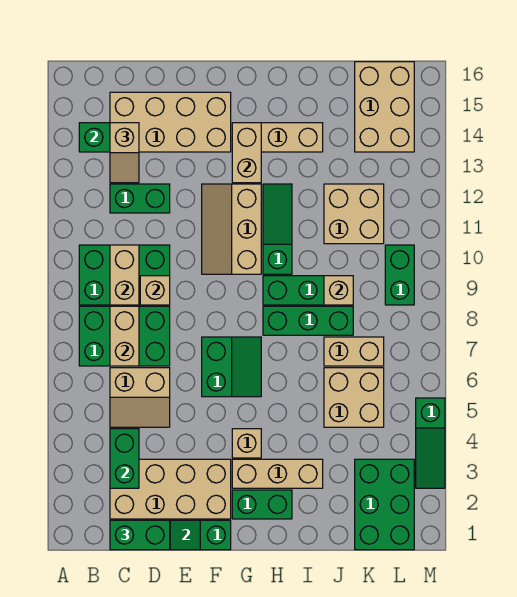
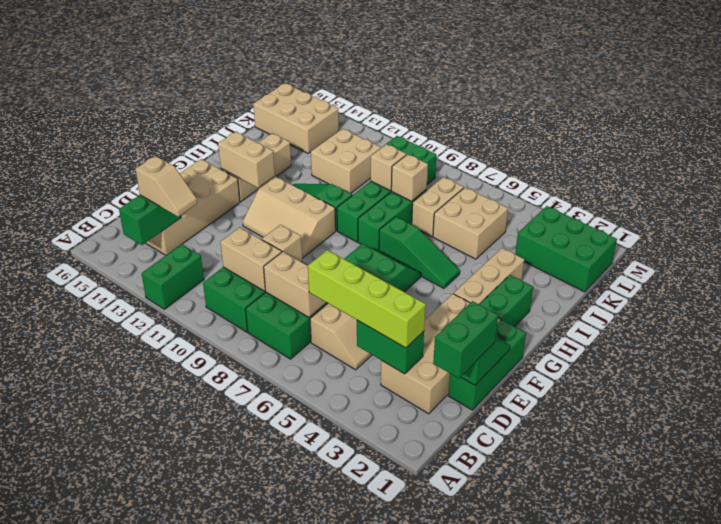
none -> lime 1x4 brick [308,250,426,348]
green 1x2 brick [110,184,170,213] -> green 1x2 brick moved to [142,244,204,309]
tan 1x1 brick [232,429,261,458] -> tan 1x1 brick moved to [391,154,428,201]
green 1x3 slope [416,398,445,488] -> green 1x3 slope moved to [379,217,460,288]

